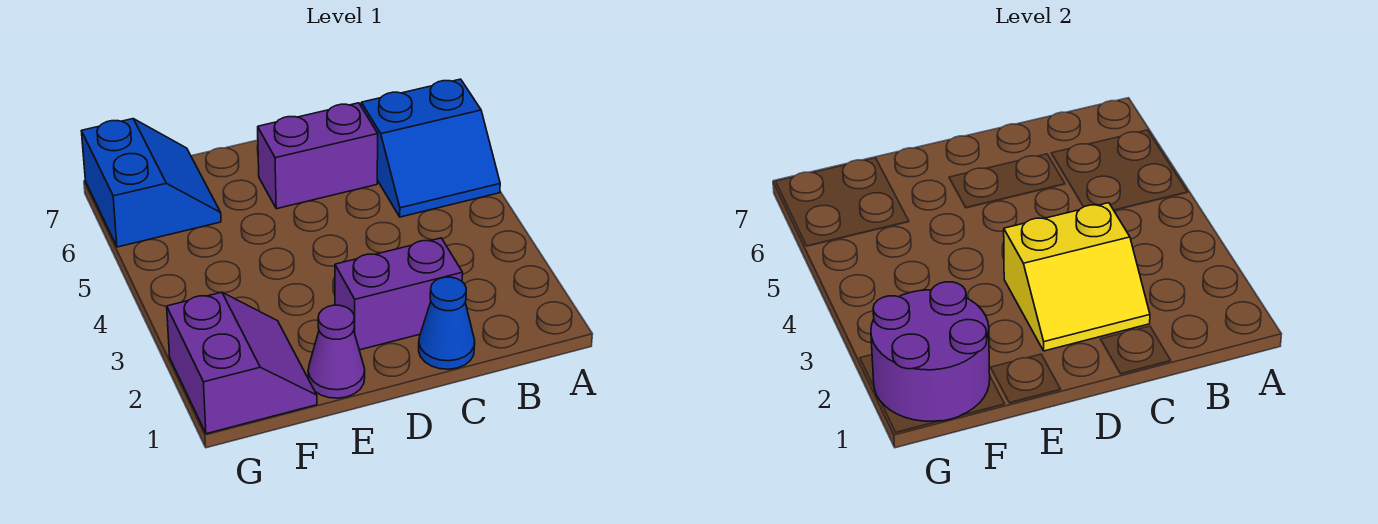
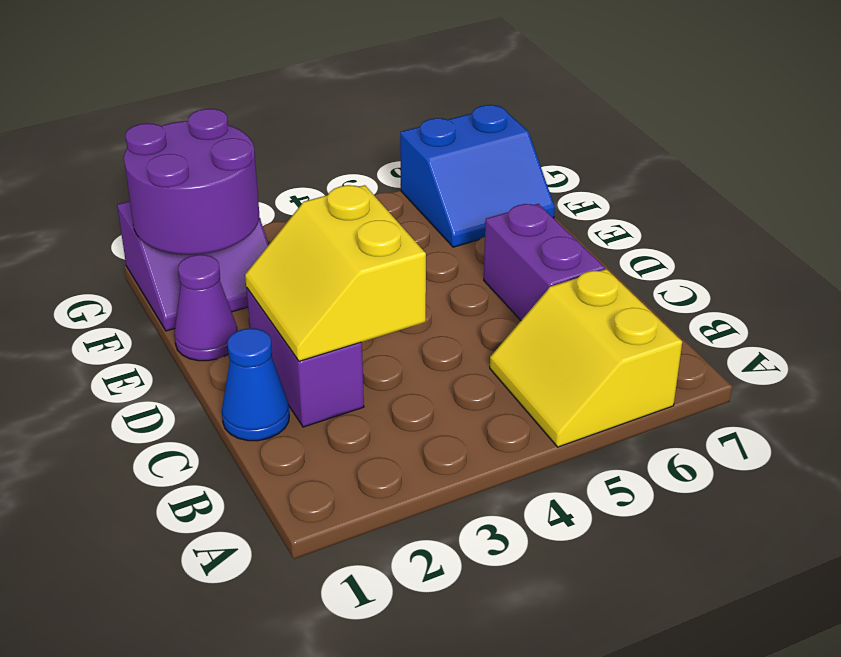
blue 2x2 slope [361,79,500,217] -> yellow 2x2 slope [490,269,682,447]

